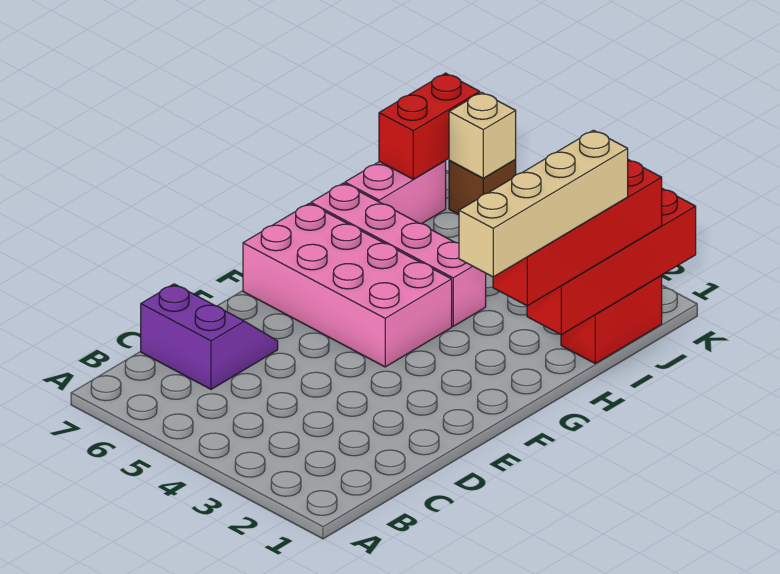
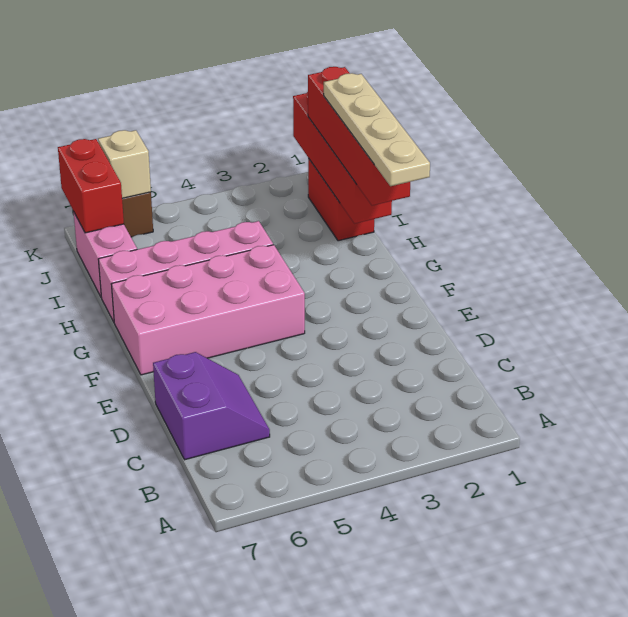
purple 2x2 slope [141,284,278,389] -> purple 2x2 slope turned to [153,352,270,460]
tan 1x4 brick [459,130,628,277] -> tan 1x4 plate [324,73,430,186]

